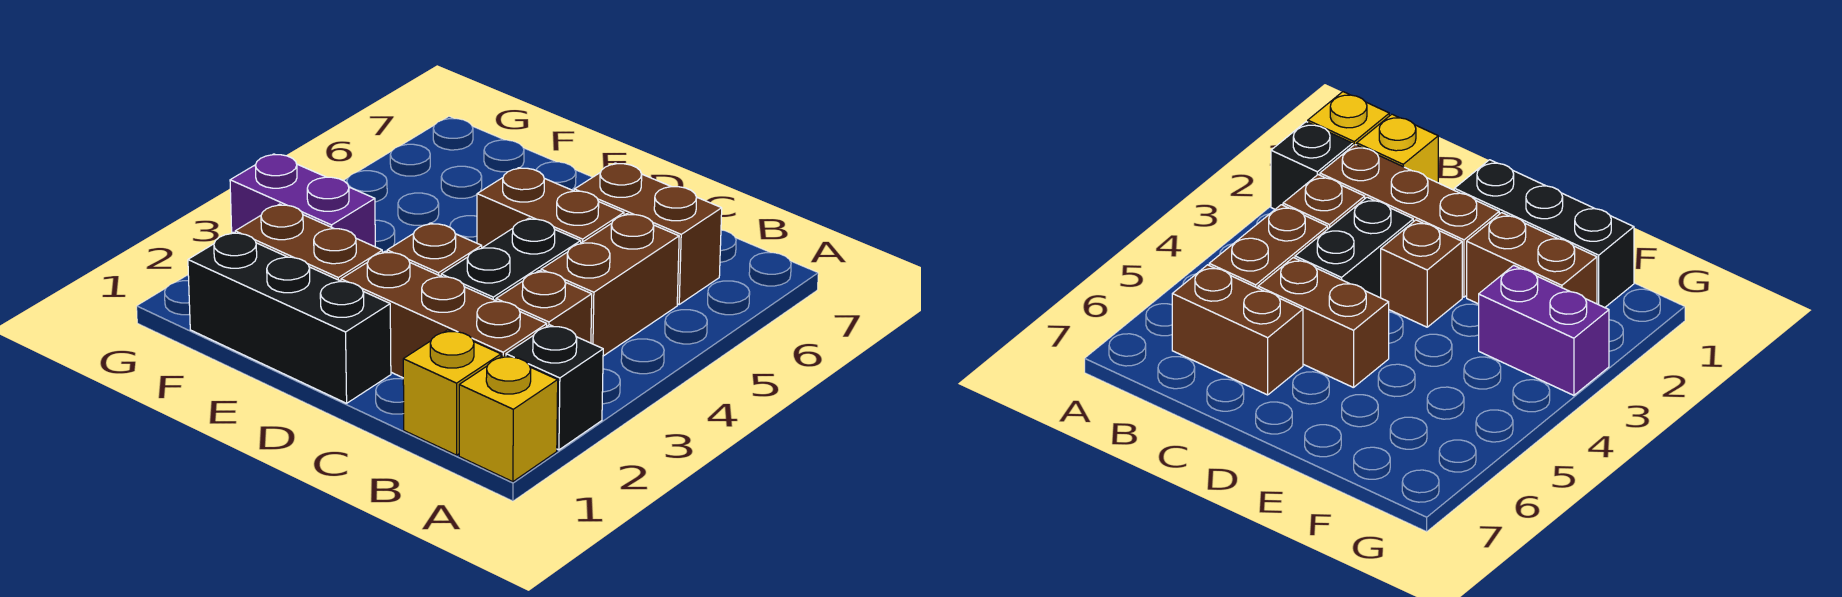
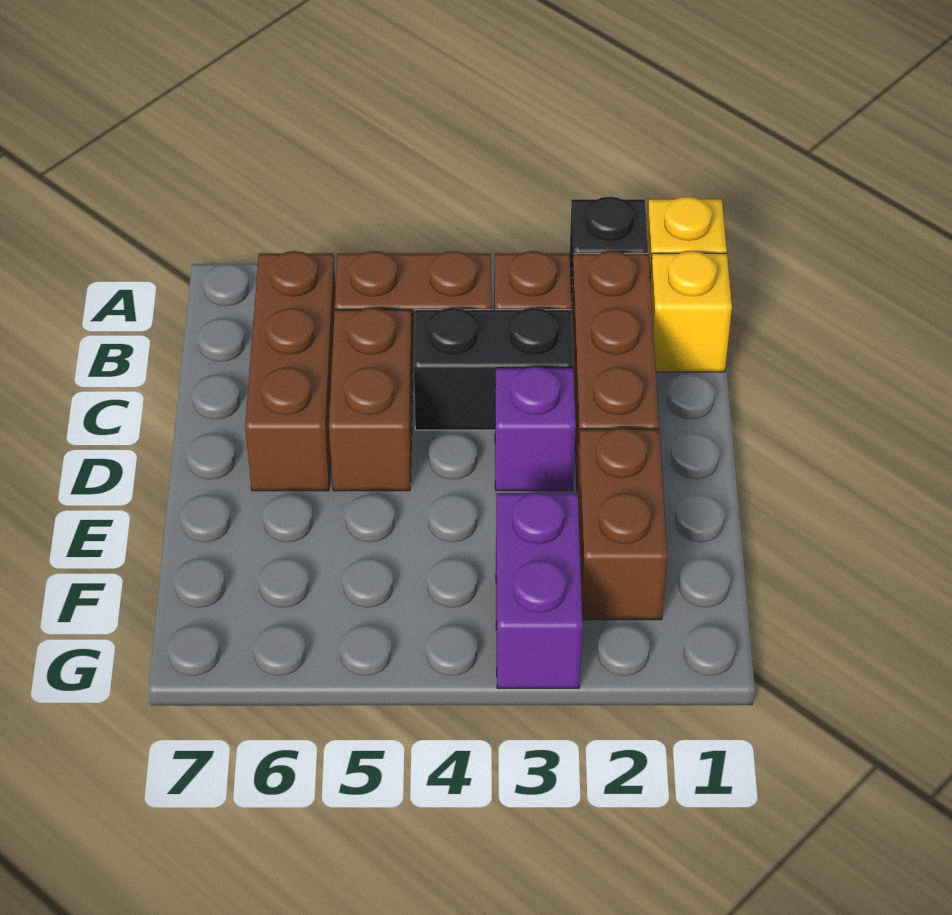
brown 1x2 brick [574,163,722,304] -> brown 1x3 brick [245,251,336,491]
black 1x3 brick [188,232,391,403] -> none
brown 1x1 brick [387,223,482,276] -> purple 1x1 brick [495,367,576,491]

